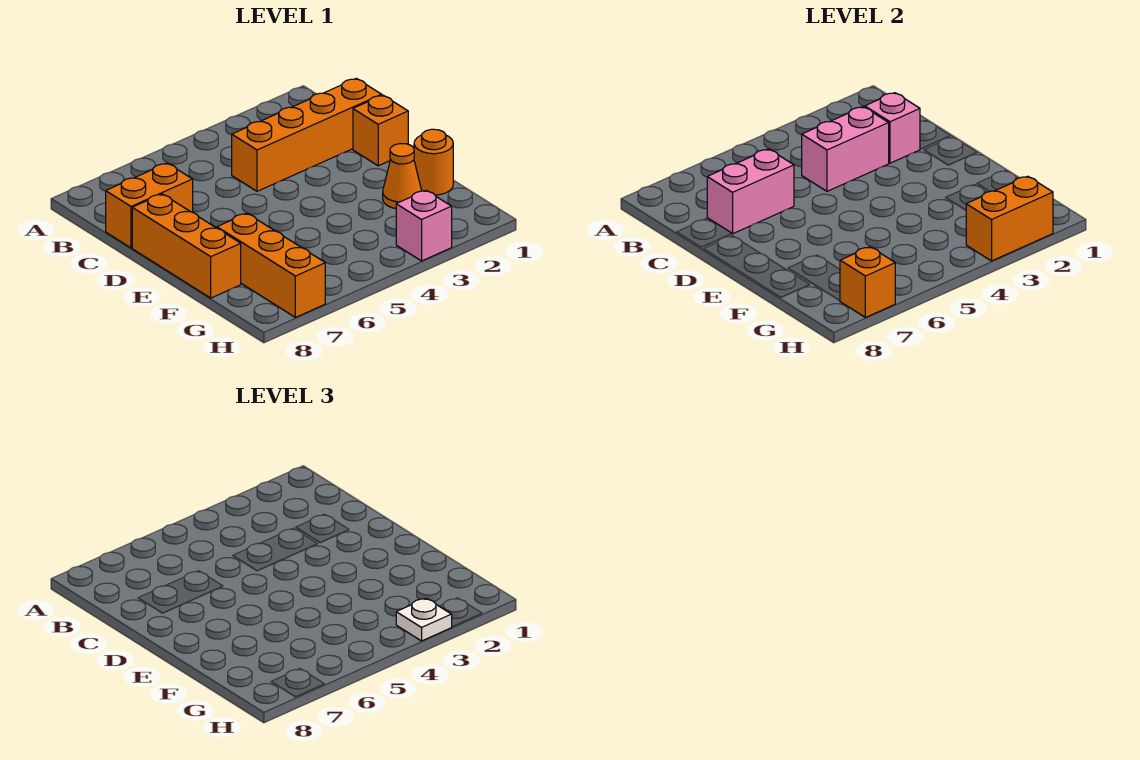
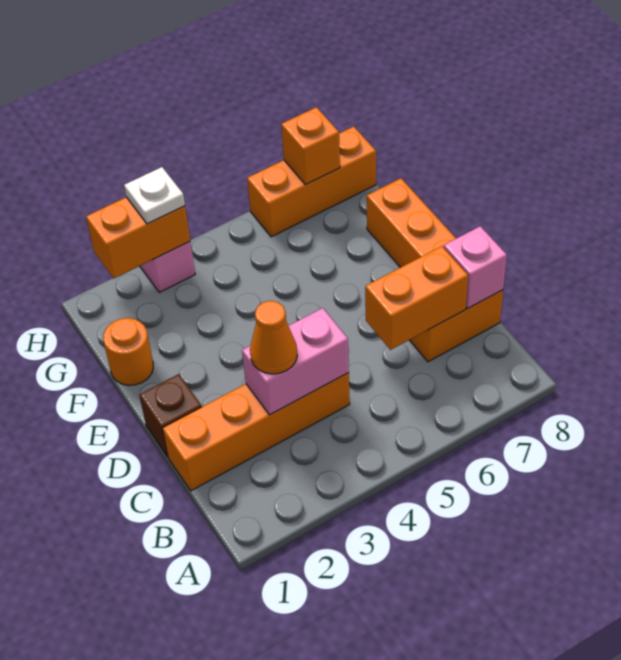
pink 1x1 brick [865,93,920,163] -> pink 1x1 brick moved to [444,226,507,308]
pink 1x2 brick [707,149,794,234] -> orange 1x2 brick [365,246,468,350]
orange 1x1 brick [353,95,408,166] -> brown 1x1 brick [139,374,202,457]
orange 1x1 cone [383,144,422,209] -> orange 1x1 cone moved to [250,301,297,374]
orange 1x3 brick [217,213,325,317] -> orange 1x3 brick turned to [247,126,376,237]

